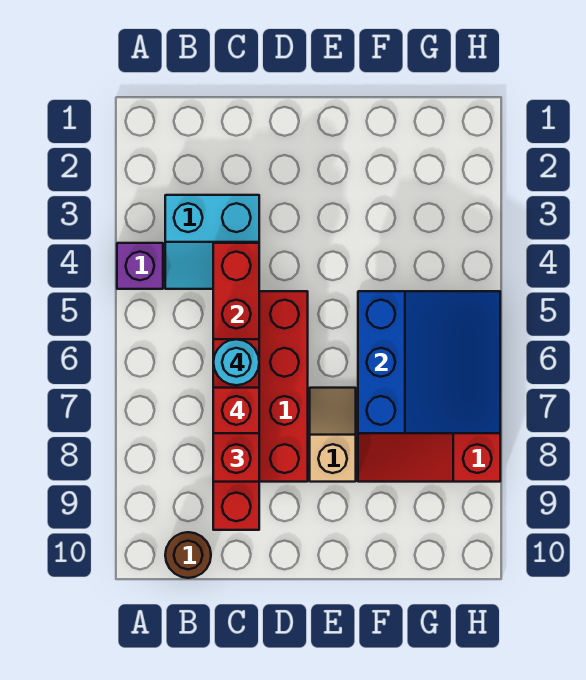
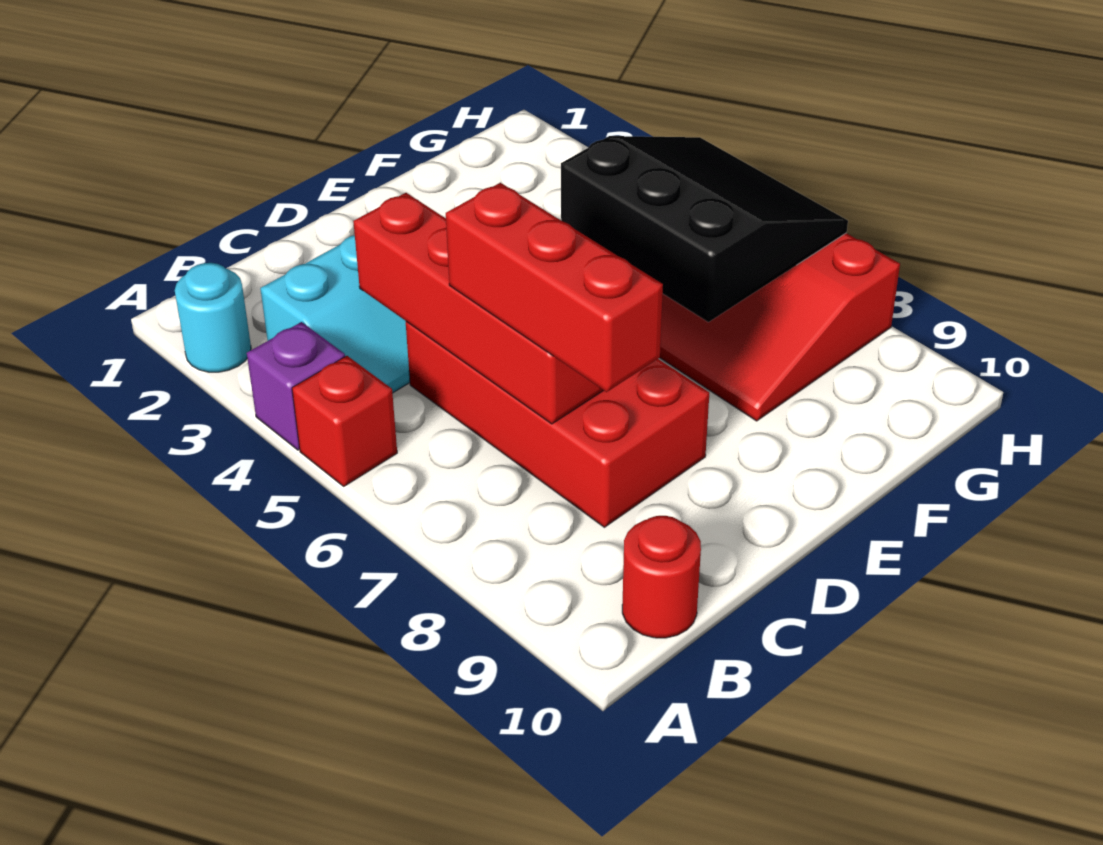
brown 1x1 round brick [165,532,211,578] -> red 1x1 round brick [622,516,701,638]
red 1x6 brick [213,243,259,530] -> red 1x4 brick [353,193,603,424]
cyan 1x1 round brick [213,339,259,385] -> cyan 1x1 round brick moved to [175,263,251,372]
red 1x1 brick [213,388,259,433] -> red 1x1 brick moved to [292,356,397,486]
tan 1x2 slope [310,388,356,482] -> none
blue 3x3 slope [358,291,500,433] -> black 3x3 slope [561,136,848,322]

